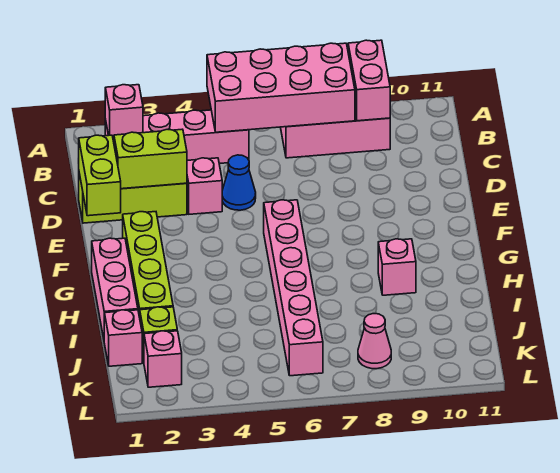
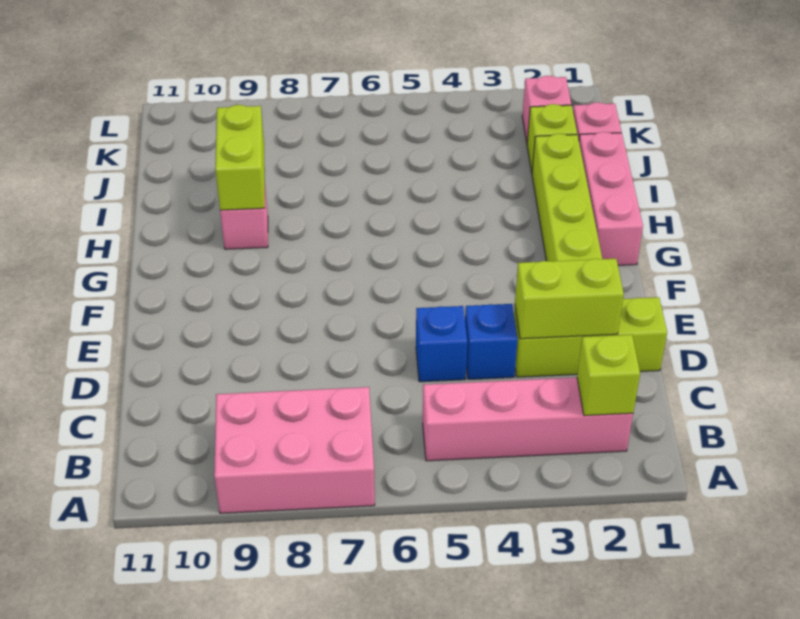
pink 2x4 brick [207,43,355,132] -> none
pink 1x2 brick [348,40,390,121] -> none
pink 1x1 brick [105,85,143,141] -> lime 1x1 brick [577,335,640,416]
lime 1x2 brick [78,135,121,216] -> lime 1x2 brick moved to [215,105,265,210]
pink 1x1 brick [187,158,222,214] -> blue 1x1 brick [465,304,518,379]
blue 1x1 cone [222,155,256,210] -> blue 1x1 brick [416,306,467,382]
pink 1x6 brick [264,200,323,376] -> none
pink 1x1 cone [358,314,391,369] -> none

